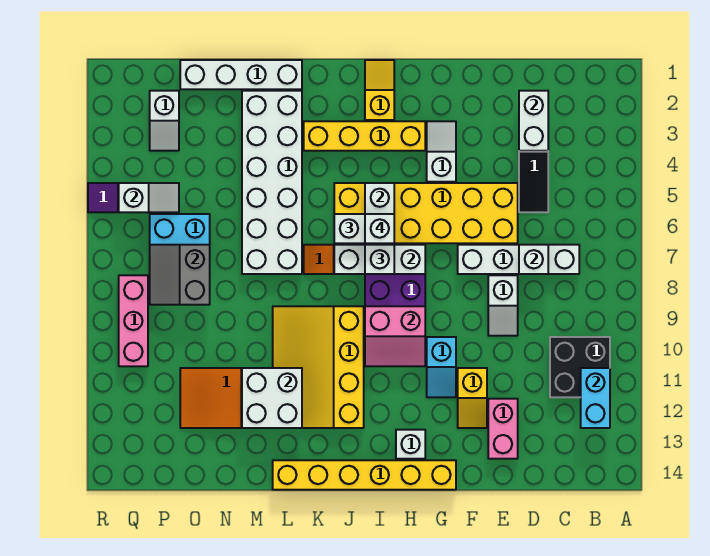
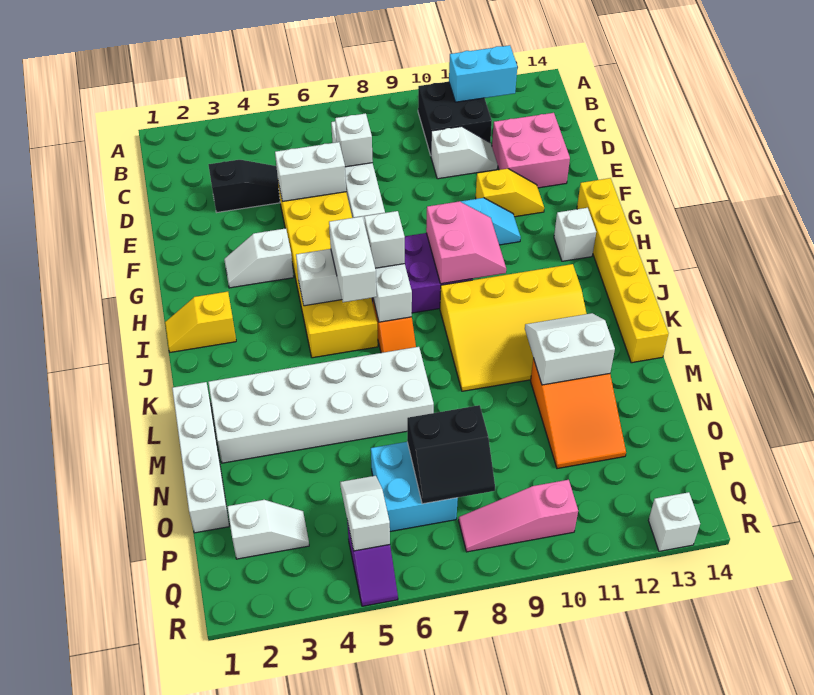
white 1x2 brick [519,91,548,151] -> white 1x2 brick moved to [275,142,346,202]
white 1x2 slope [488,275,518,336] -> white 1x2 slope moved to [431,126,498,179]
pink 1x2 brick [488,399,518,459] -> pink 2x2 brick [492,113,570,188]
yellow 1x4 brick [304,121,425,151] -> none
white 1x1 brick [365,214,394,243] -> white 1x1 brick moved to [649,492,700,551]
white 2x2 brick [242,368,302,428] -> white 2x2 slope [525,313,615,385]
grey 2x2 slope [150,245,210,305] -> black 2x2 slope [407,405,495,504]
pink 1x3 brick [119,275,148,366] -> pink 1x3 slope [459,480,578,552]

